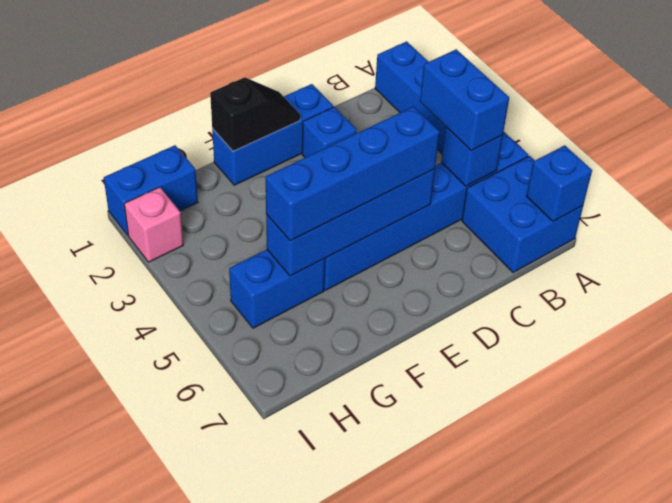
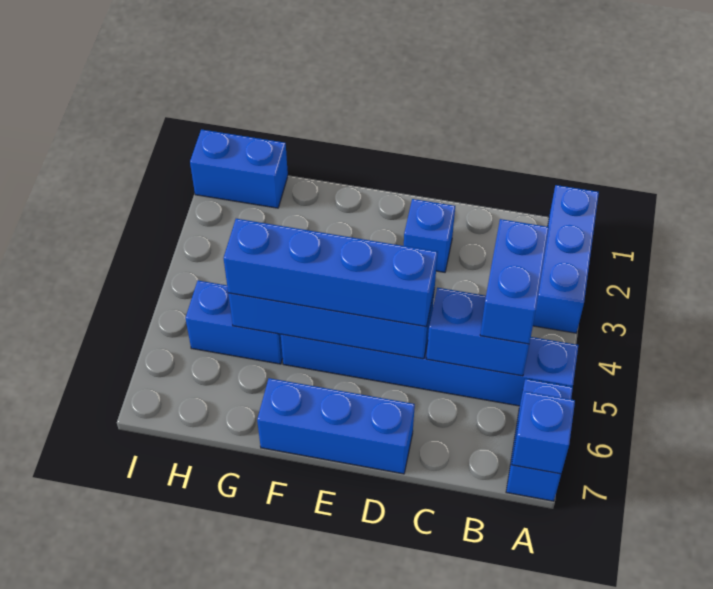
blue 2x2 brick [462,156,583,273] -> blue 1x2 brick [506,379,573,501]
blue 1x1 brick [441,127,503,186] -> blue 1x2 brick [426,288,529,376]
blue 1x3 brick [212,84,333,185] -> blue 1x3 brick moved to [257,378,415,474]
black 1x2 slope [210,77,300,151] -> none
pink 1x1 brick [124,187,183,262] -> none

